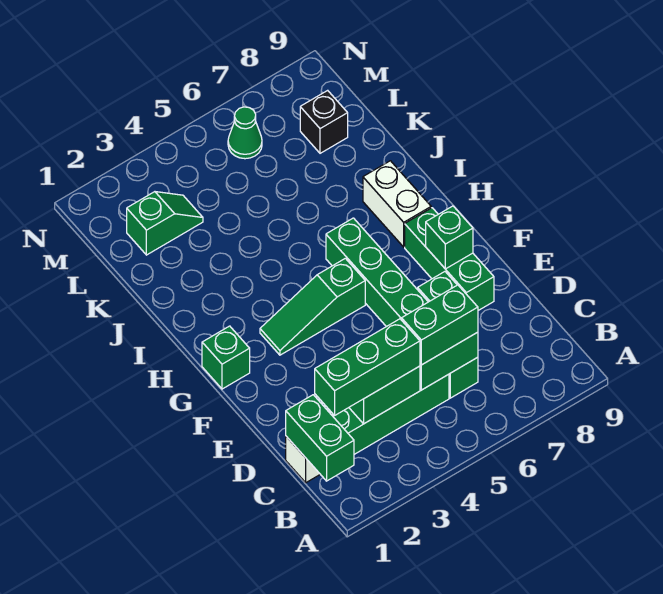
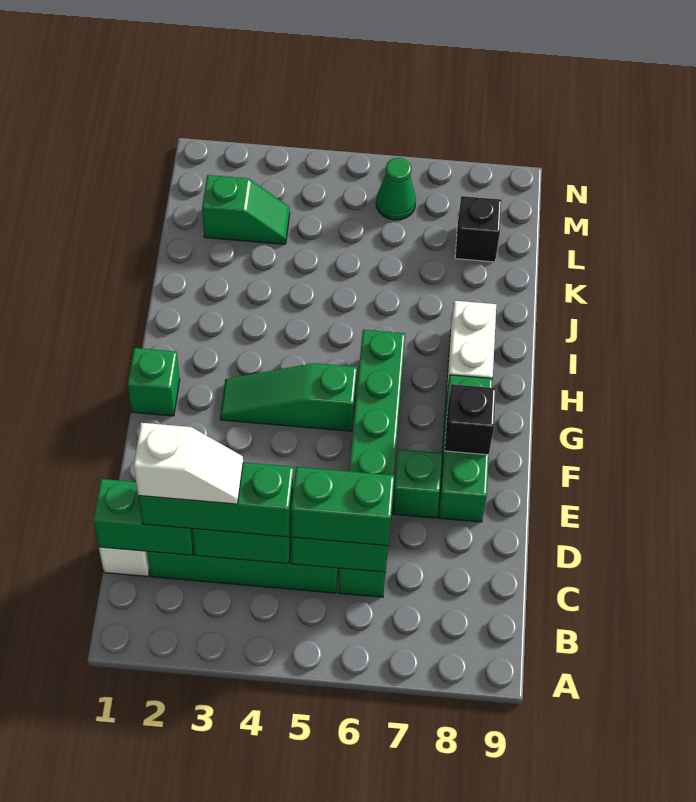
green 1x2 brick [286,395,354,481] -> green 1x2 brick turned to [93,479,194,555]
none -> white 1x2 slope [134,423,243,504]
green 1x1 brick [426,206,473,269] -> black 1x1 brick [445,384,496,455]

